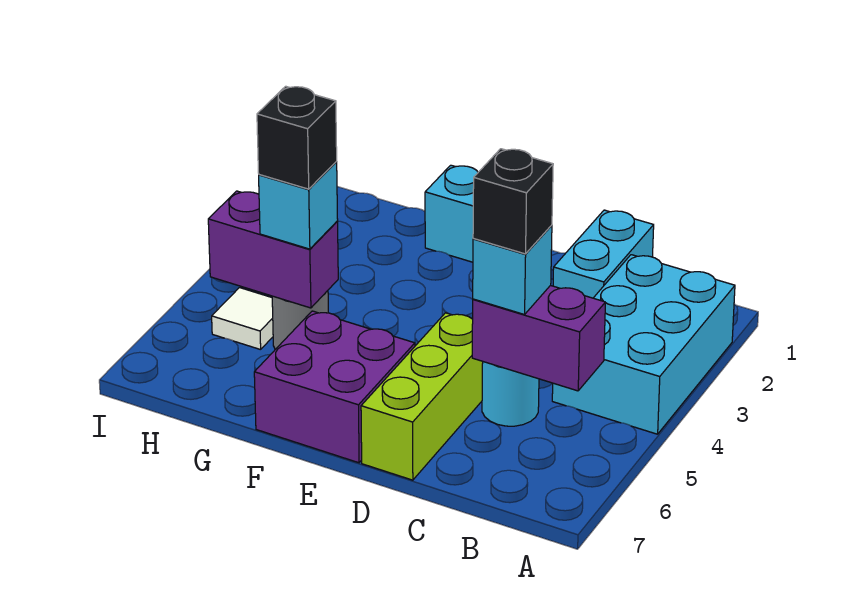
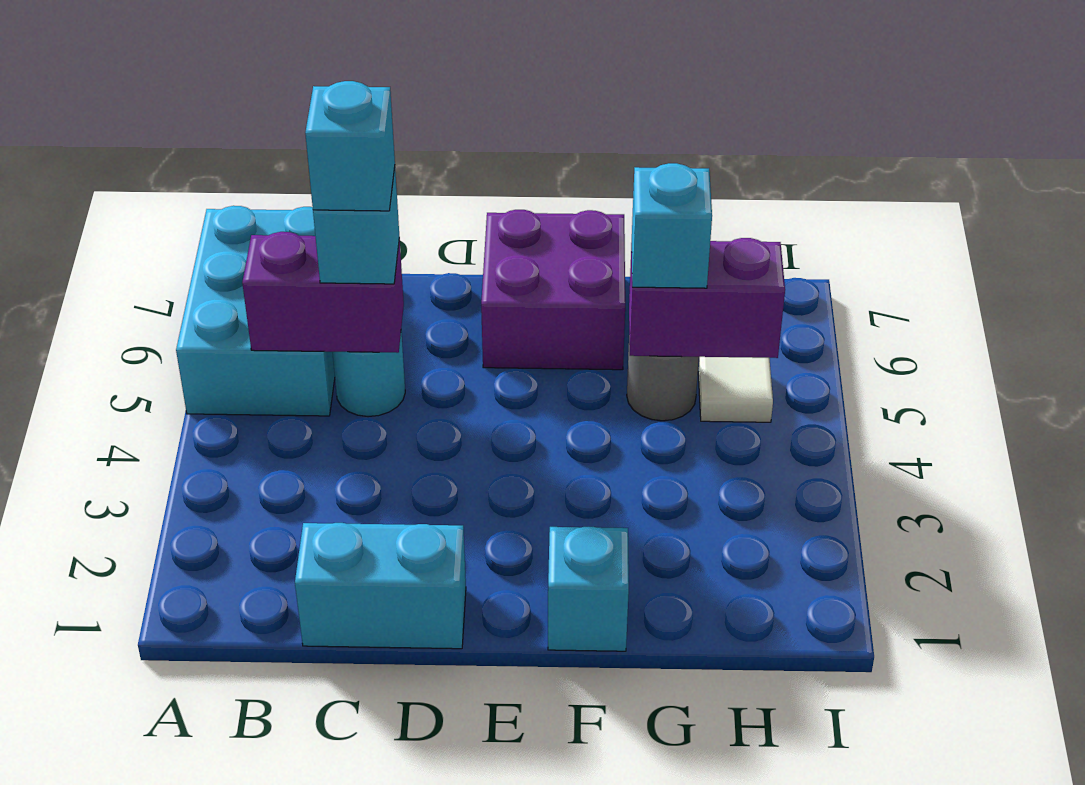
cyan 2x3 brick [552,255,735,434] -> cyan 2x3 brick moved to [176,206,335,416]
cyan 1x2 brick [553,210,654,298] -> cyan 1x2 brick turned to [295,523,466,649]
black 1x1 brick [473,149,553,254] -> cyan 1x1 brick [305,81,395,211]
lime 1x3 brick [361,313,483,480] -> none
black 1x1 brick [257,86,337,189] -> none

